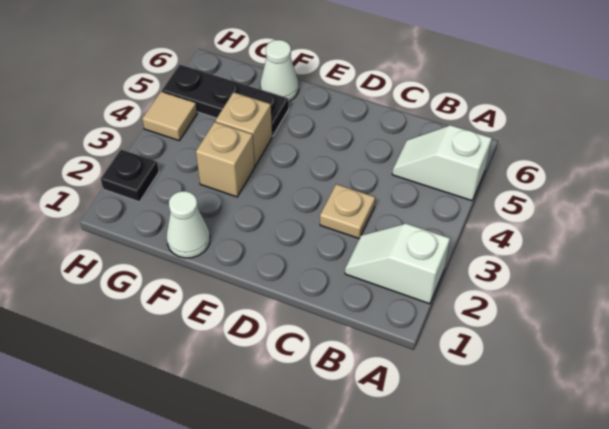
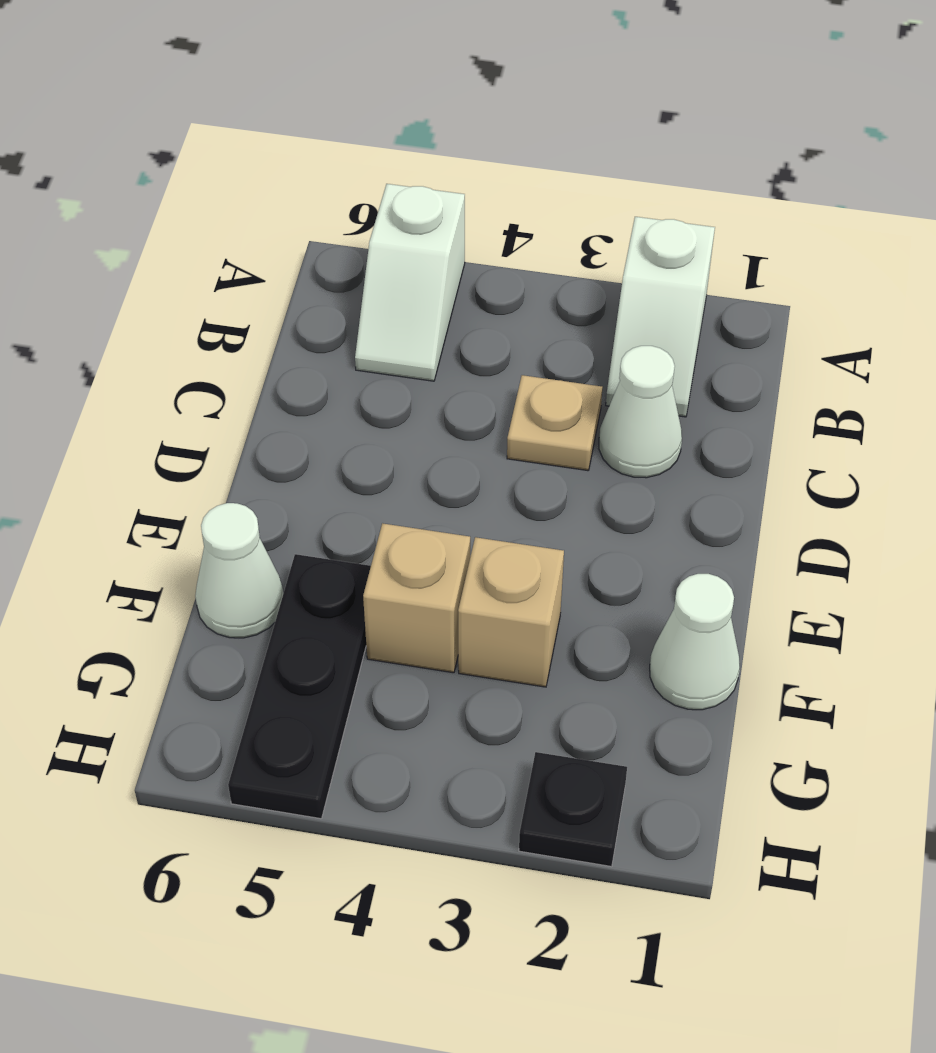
none -> white 1x1 cone [599,346,682,478]
tan 1x1 tile [142,92,197,140] -> none

